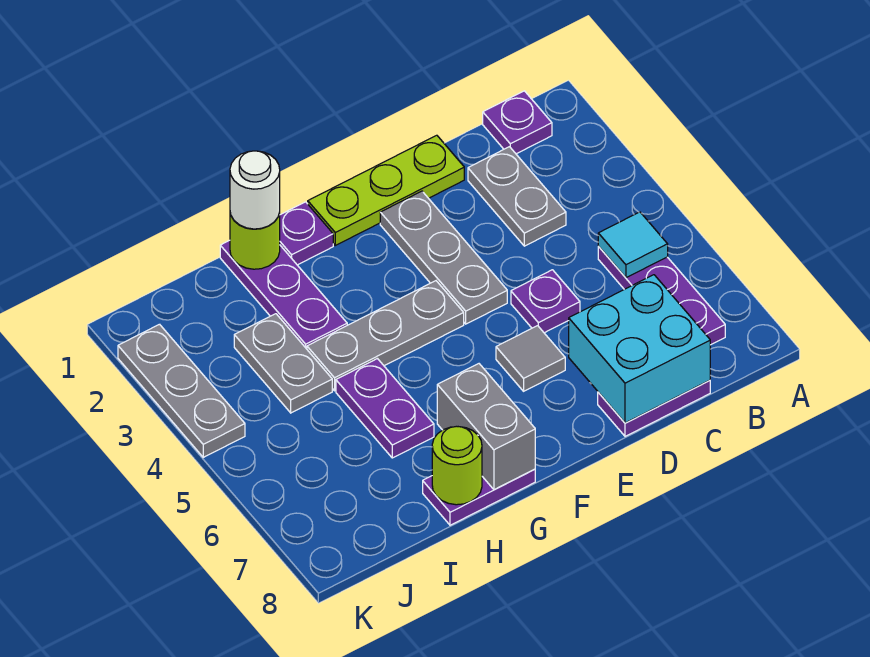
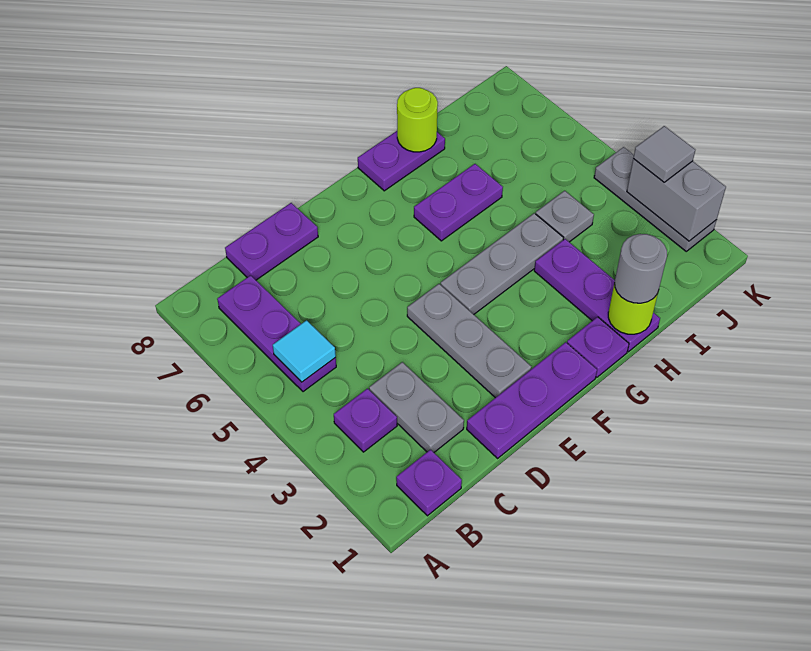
cyan 2x2 brick [569,275,710,423] -> none
lime 1x3 plate [308,135,464,245] -> purple 1x3 plate [467,342,597,458]
purple 1x1 plate [511,270,580,333] -> purple 1x1 plate moved to [334,389,397,452]
grey 1x1 tile [496,326,565,391] -> grey 1x1 tile moved to [633,126,695,182]
grey 1x2 brick [437,364,535,490] -> grey 1x2 brick moved to [627,159,726,241]
white 1x1 round brick [230,151,280,229] -> grey 1x1 round brick [615,234,667,303]
purple 1x2 plate [336,359,434,458] -> purple 1x2 plate turned to [414,164,503,241]
grey 1x2 plate [234,314,332,413] -> grey 1x1 plate [536,191,594,242]

